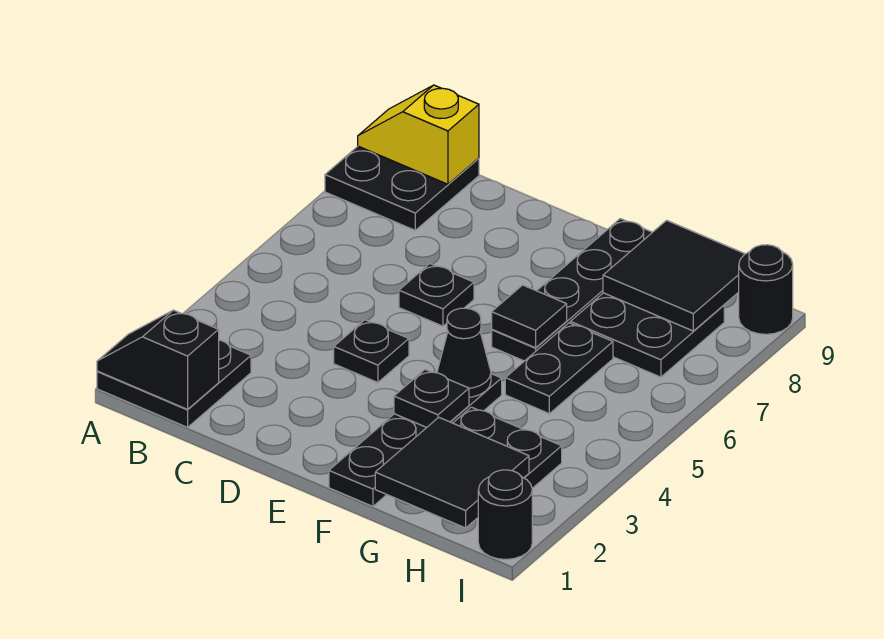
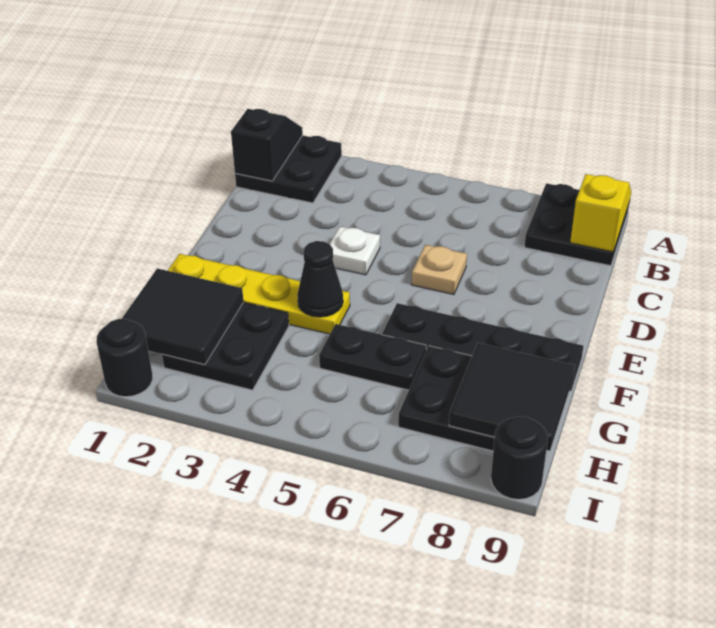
black 1x1 plate [334,320,409,383] -> white 1x1 plate [330,226,380,275]
black 1x1 plate [399,264,474,326] -> tan 1x1 plate [412,245,467,295]
black 1x4 plate [329,374,502,506] -> yellow 1x4 plate [168,254,350,334]
black 1x1 plate [394,370,469,428] -> none
black 1x1 tile [492,285,567,348] -> none

